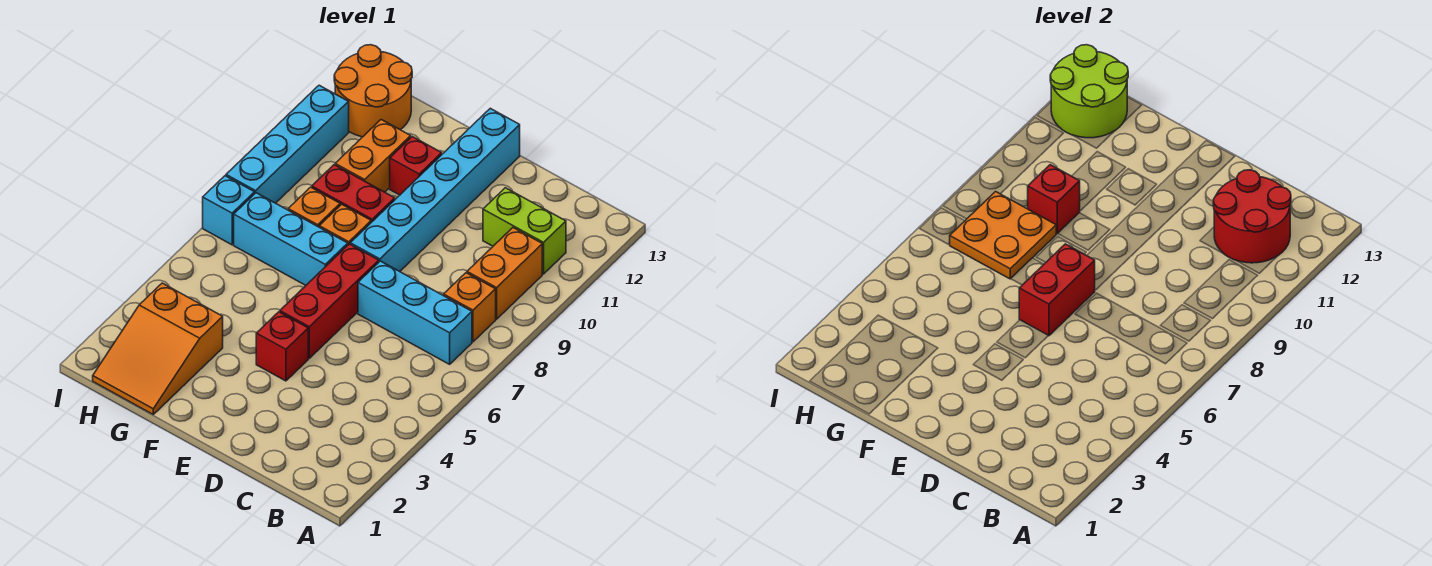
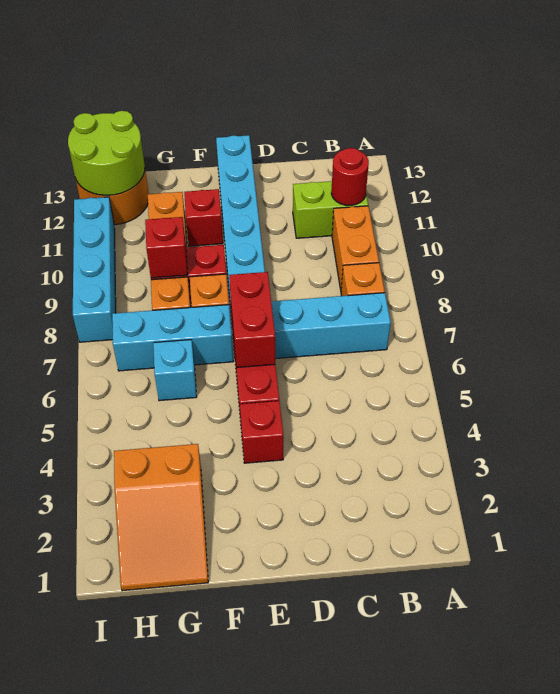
red 2x2 round brick [1213,170,1291,263] -> red 1x1 round brick [331,148,369,205]
orange 2x2 plate [950,192,1056,279] -> none
cyan 1x1 brick [203,176,255,245] -> cyan 1x1 brick moved to [153,340,197,401]

